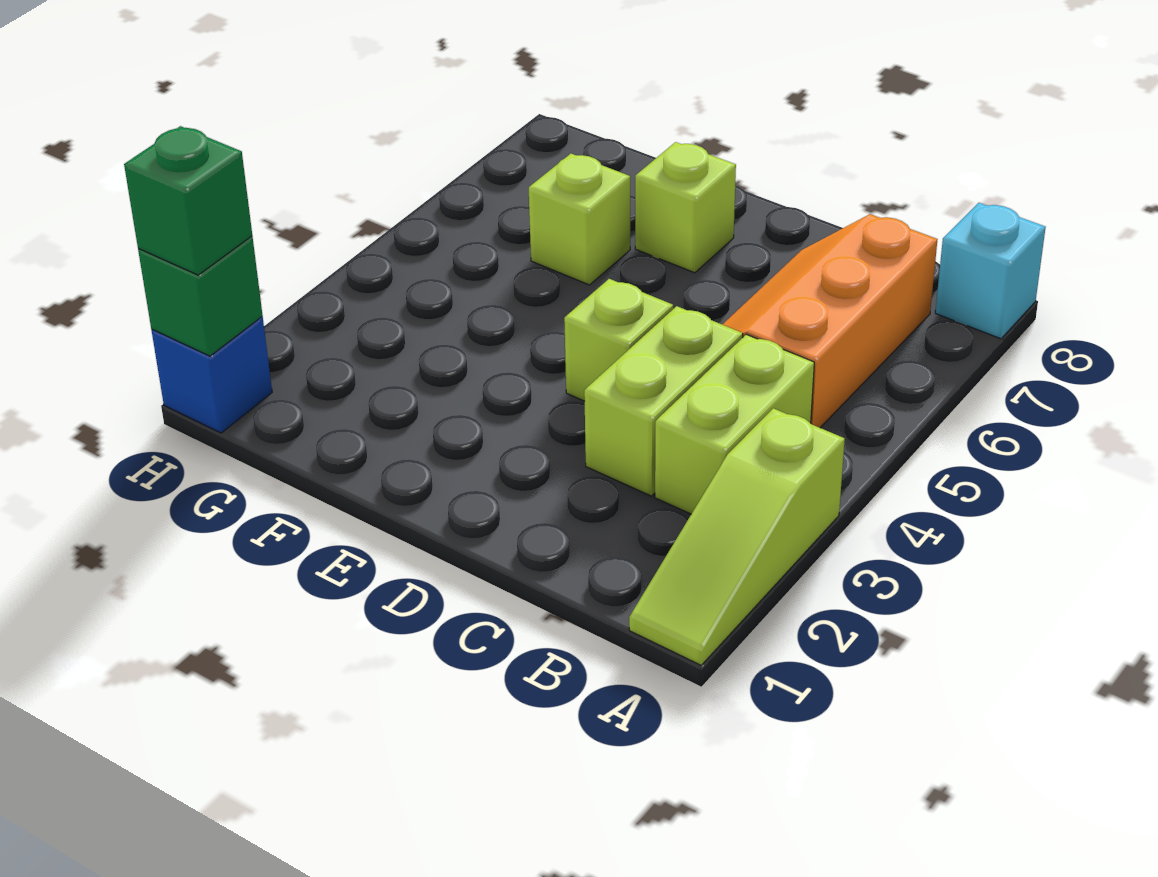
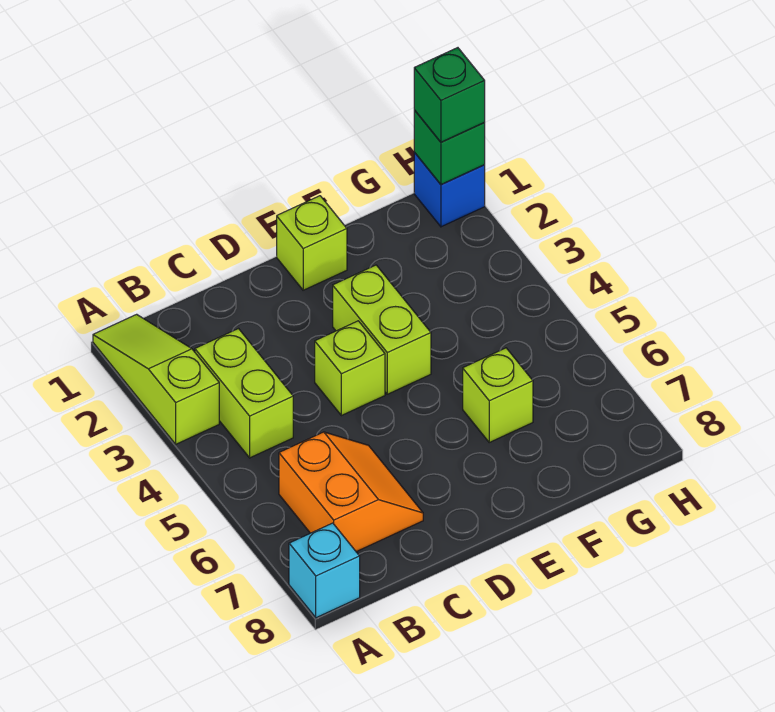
orange 2x3 slope [722,214,938,428] -> orange 2x2 slope [279,432,423,552]
lime 1x2 brick [584,306,743,496] -> lime 1x2 brick moved to [333,265,431,394]
lime 1x1 brick [635,142,736,273] -> lime 1x1 brick moved to [277,196,347,290]

